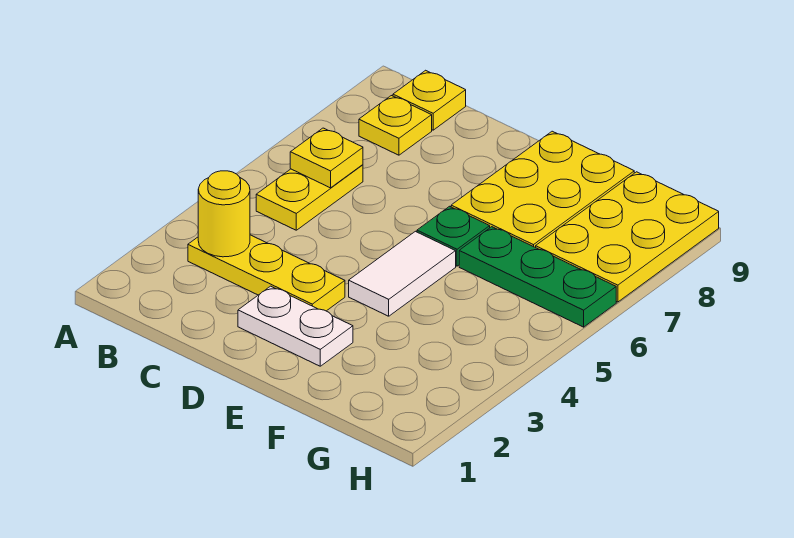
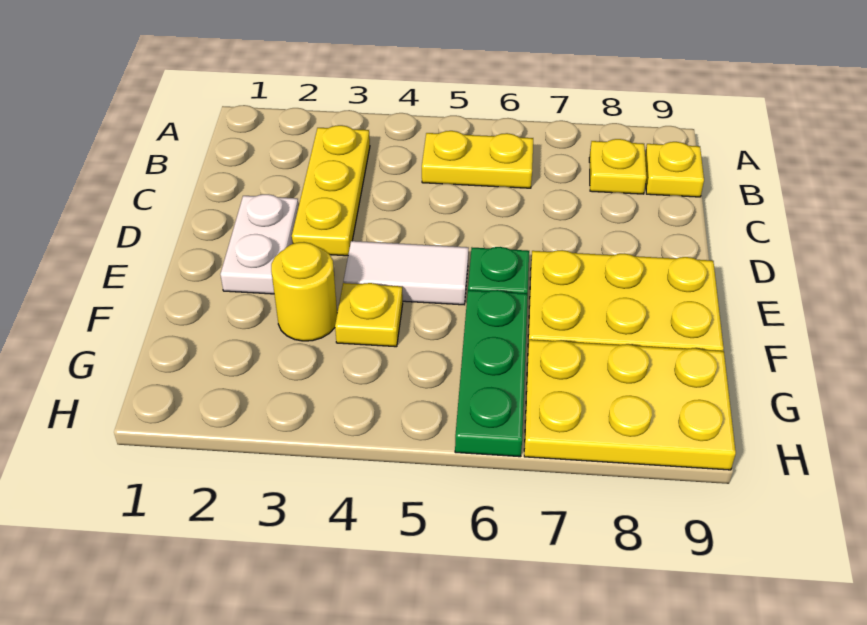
yellow 1x1 round brick [198,171,250,257] -> yellow 1x1 round brick moved to [271,242,337,341]
yellow 1x1 plate [290,128,363,188] -> yellow 1x1 plate moved to [335,283,403,347]

